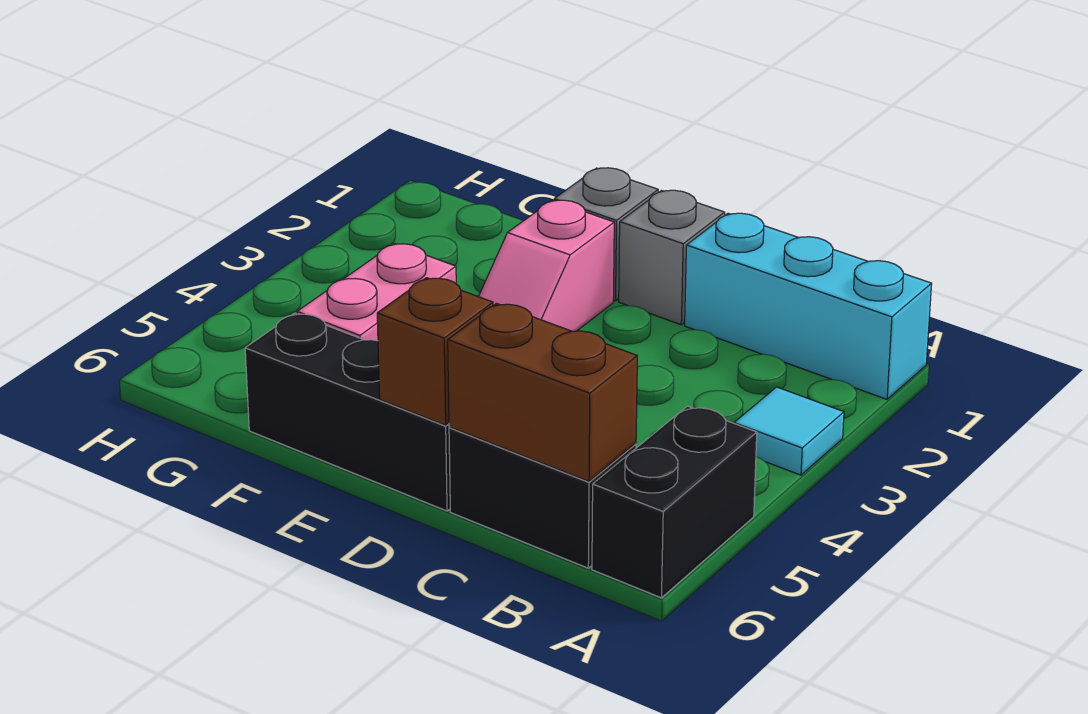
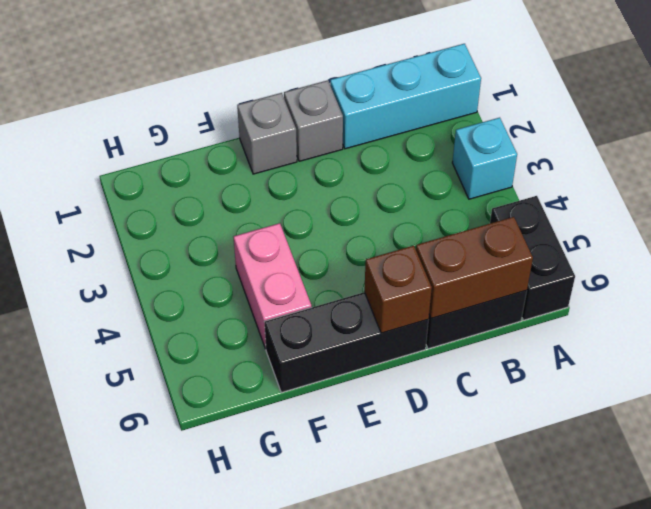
cyan 1x1 tile [734,387,844,475] -> cyan 1x1 brick [452,118,517,199]
pink 1x2 slope [479,200,614,331] -> none

